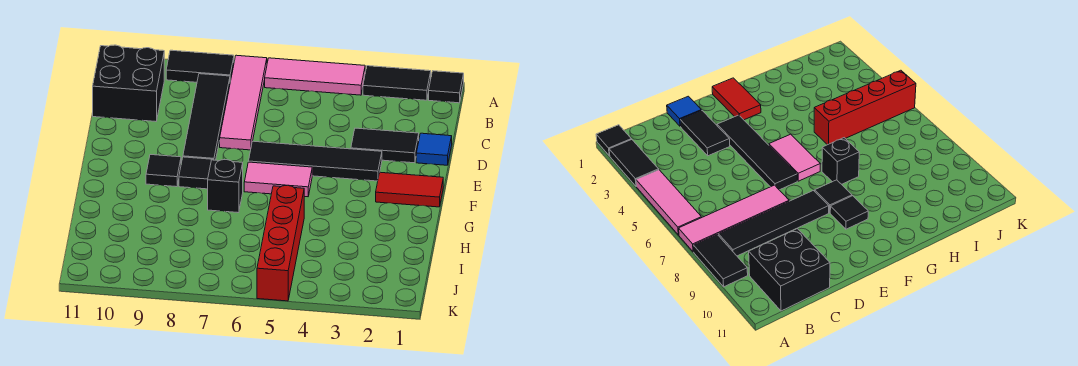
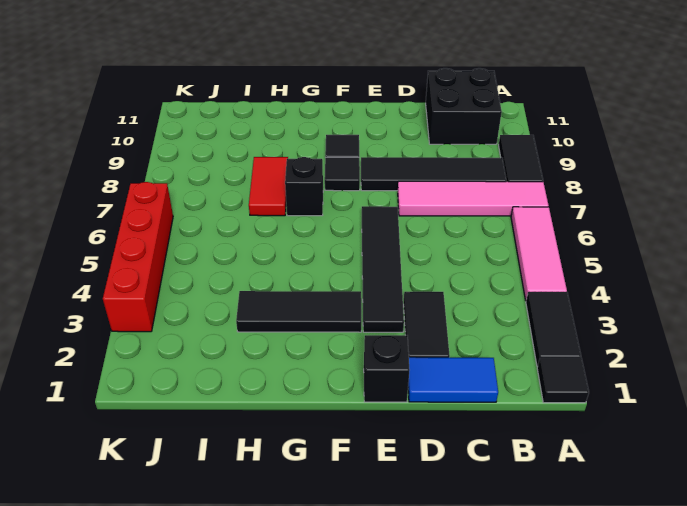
blue 1x1 tile [416,133,452,165] -> blue 1x2 tile [408,357,498,402]
none -> black 1x1 brick [364,335,410,402]
red 1x2 tile [376,172,443,207] -> red 1x2 tile moved to [249,157,288,216]
none -> black 1x3 tile [236,291,361,332]
pink 1x2 tile [244,162,312,197] -> none
red 1x4 brick [257,185,304,301] -> red 1x4 brick turned to [103,182,173,332]

